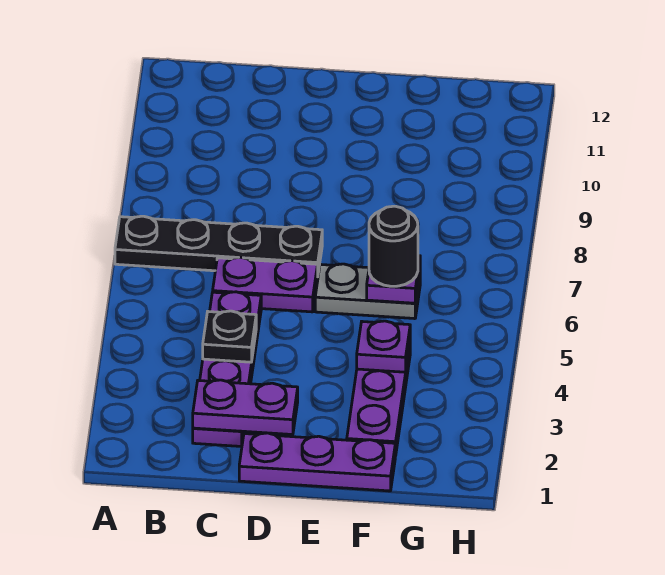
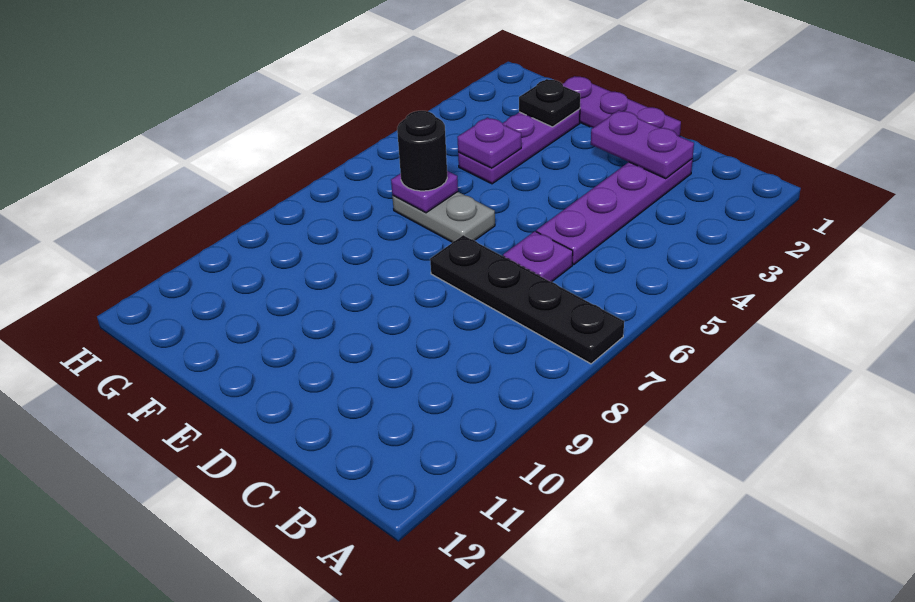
black 1x1 plate [203,311,256,362] -> black 1x1 plate moved to [519,79,580,127]
purple 1x2 plate [213,257,318,312] -> purple 1x1 plate [503,231,573,282]

